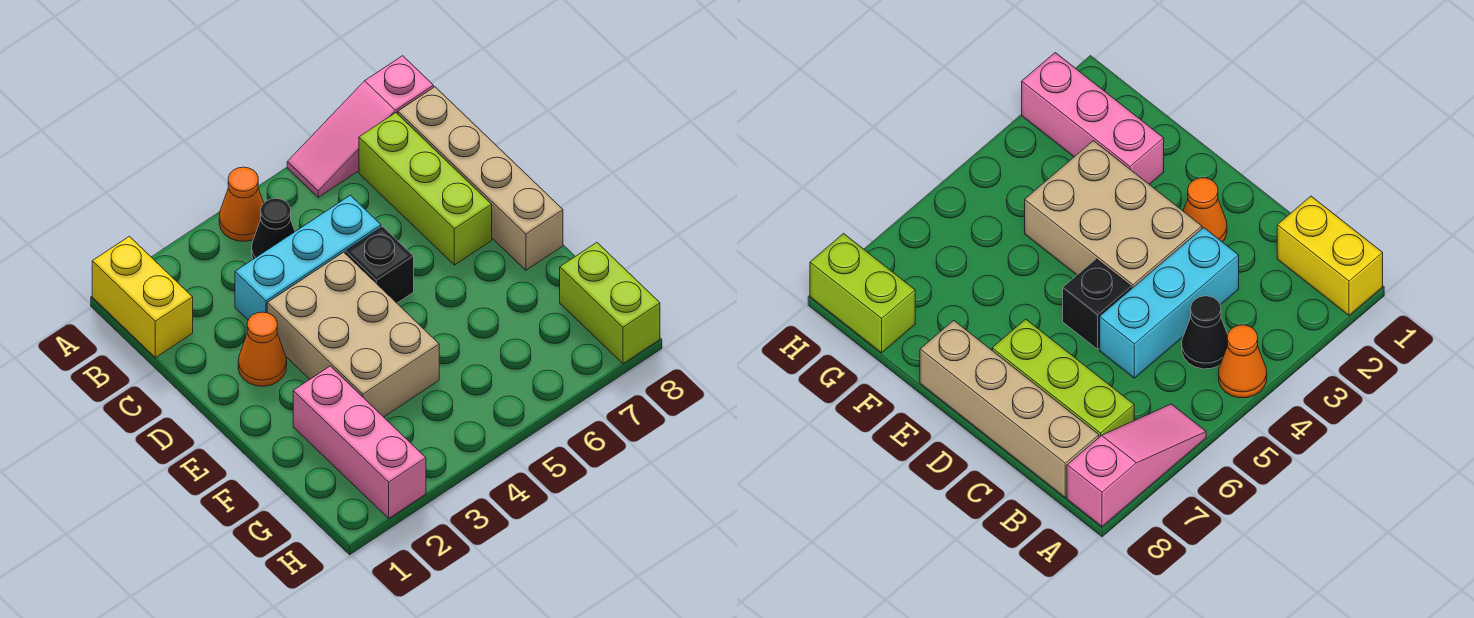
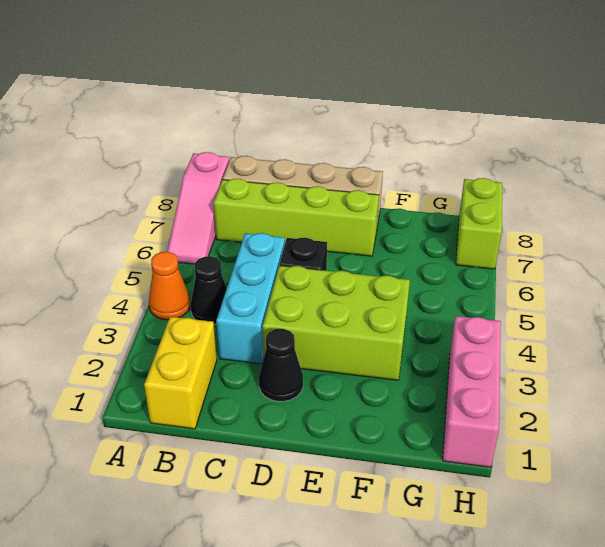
yellow 1x2 brick [92,236,193,358] -> yellow 1x2 brick turned to [144,317,217,429]
lime 1x3 brick [359,113,492,265] -> lime 1x4 brick [214,179,379,256]
orange 1x1 cone [238,312,287,386] -> black 1x1 cone [259,329,303,401]
tan 2x3 brick [267,252,439,417] -> lime 2x3 brick [263,266,410,380]
pink 1x3 brick [293,366,426,518] -> pink 1x3 brick turned to [443,316,501,467]
lime 1x2 brick [560,243,660,364] -> lime 1x2 brick turned to [456,178,502,269]

